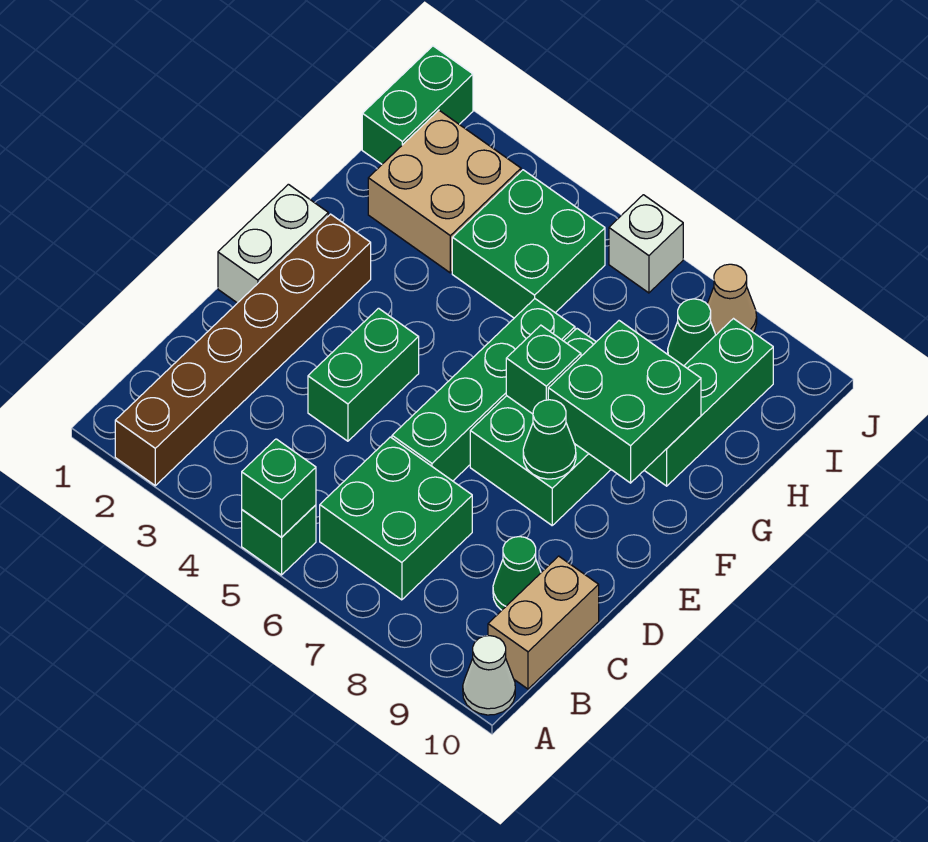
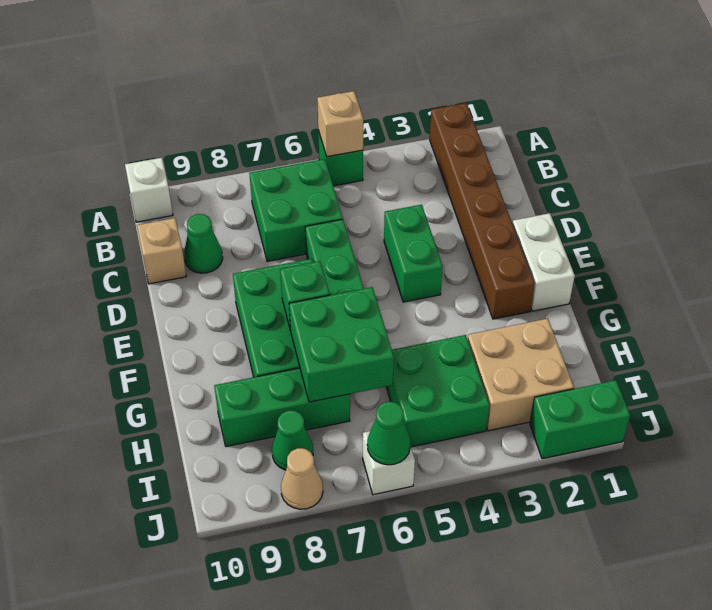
green 1x1 brick [242,439,316,537] -> tan 1x1 brick [317,91,363,157]
white 1x1 cone [463,636,515,715] -> white 1x1 brick [125,158,173,222]
tan 1x2 brick [488,556,599,689] -> tan 1x1 brick [137,218,186,284]
green 1x1 cone [523,400,576,479] -> green 1x1 cone moved to [367,402,410,465]
green 2x2 brick [548,321,701,483] -> green 2x2 brick moved to [289,287,394,402]
green 1x3 brick [644,319,773,486] -> green 1x3 brick turned to [214,368,350,447]
green 1x2 brick [362,46,473,164] -> green 1x2 brick turned to [530,380,630,459]

